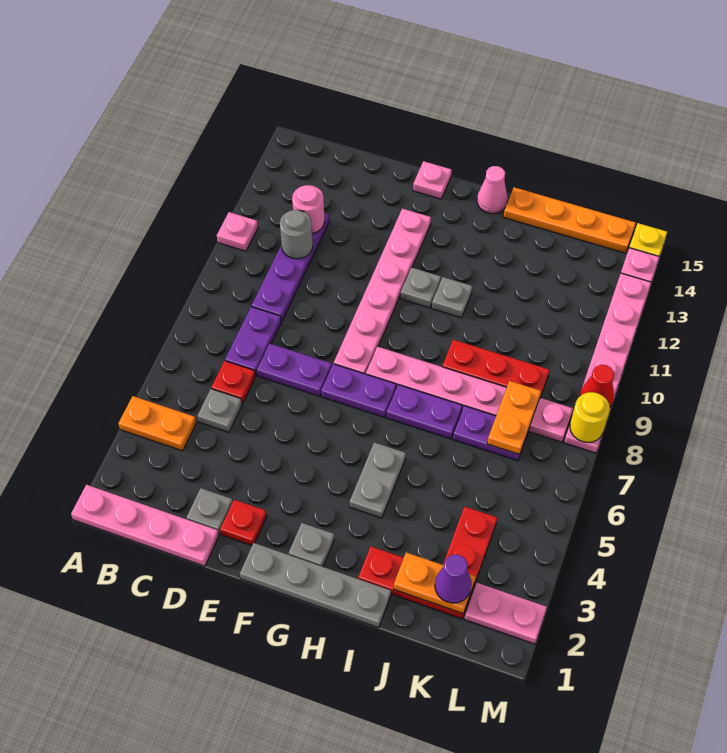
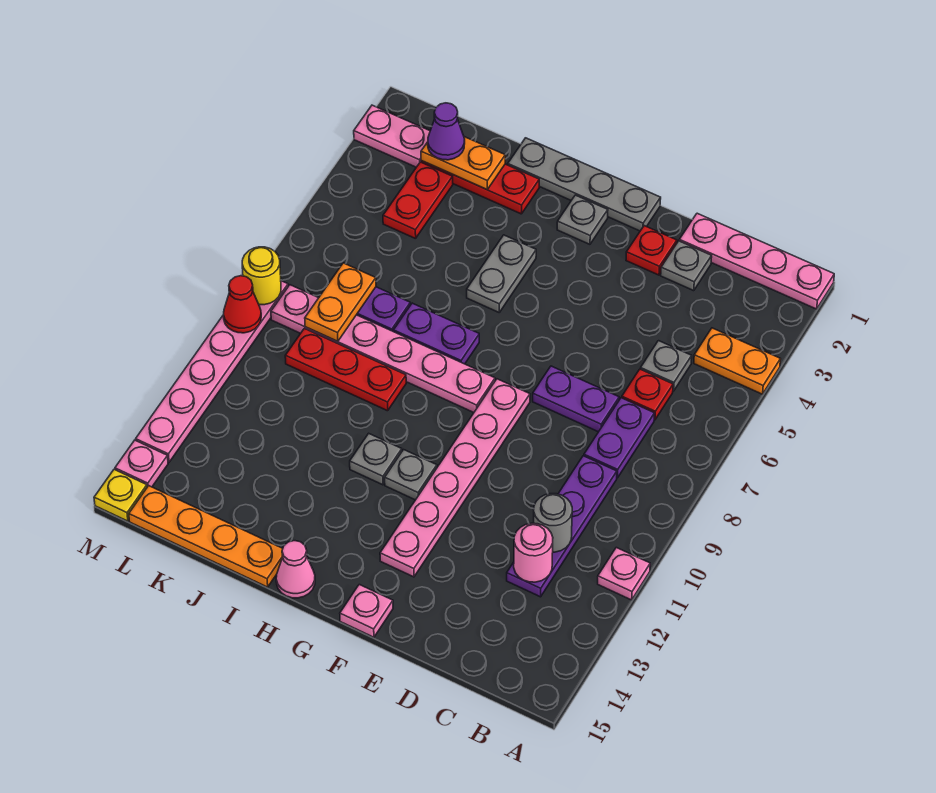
purple 1x2 plate [321,364,396,418] -> none

